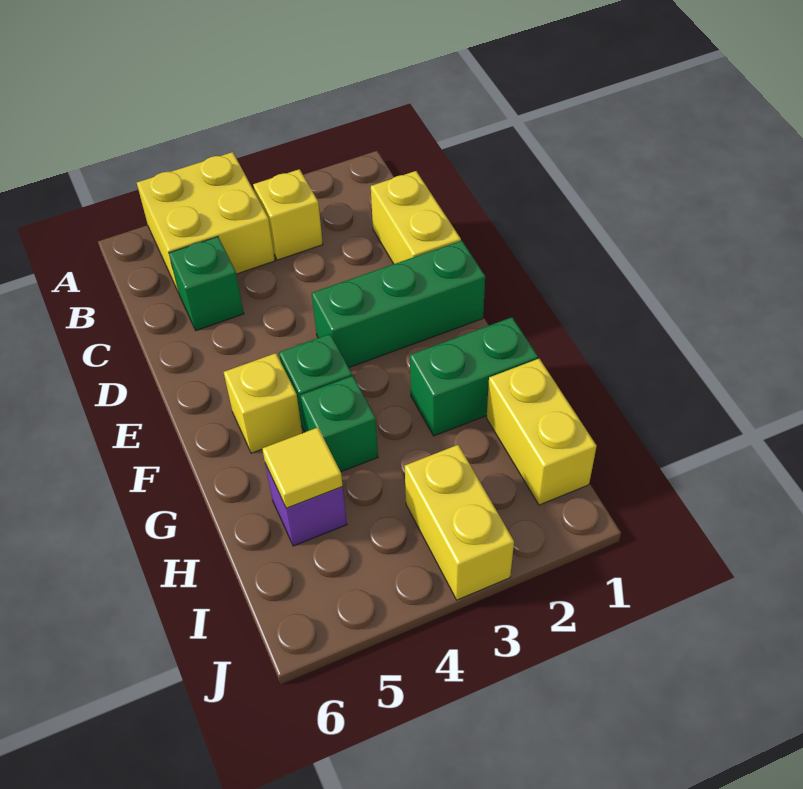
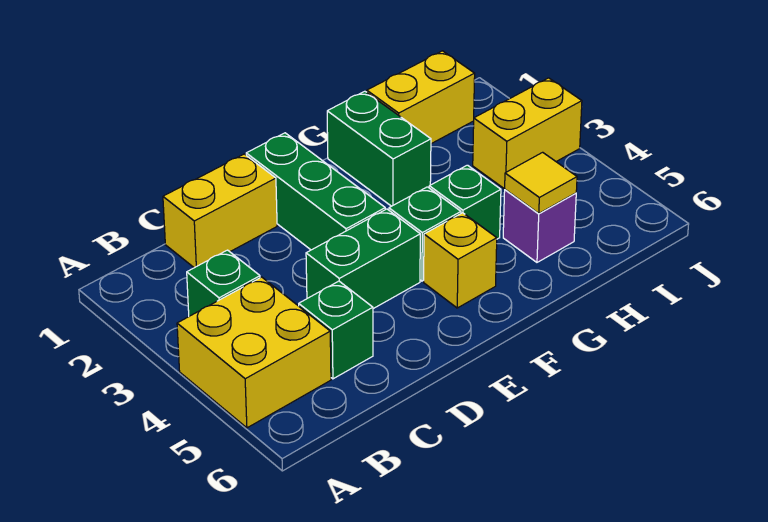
yellow 1x1 brick [253,169,323,260] -> green 1x1 brick [187,250,260,316]
none -> green 1x2 brick [306,209,420,309]

